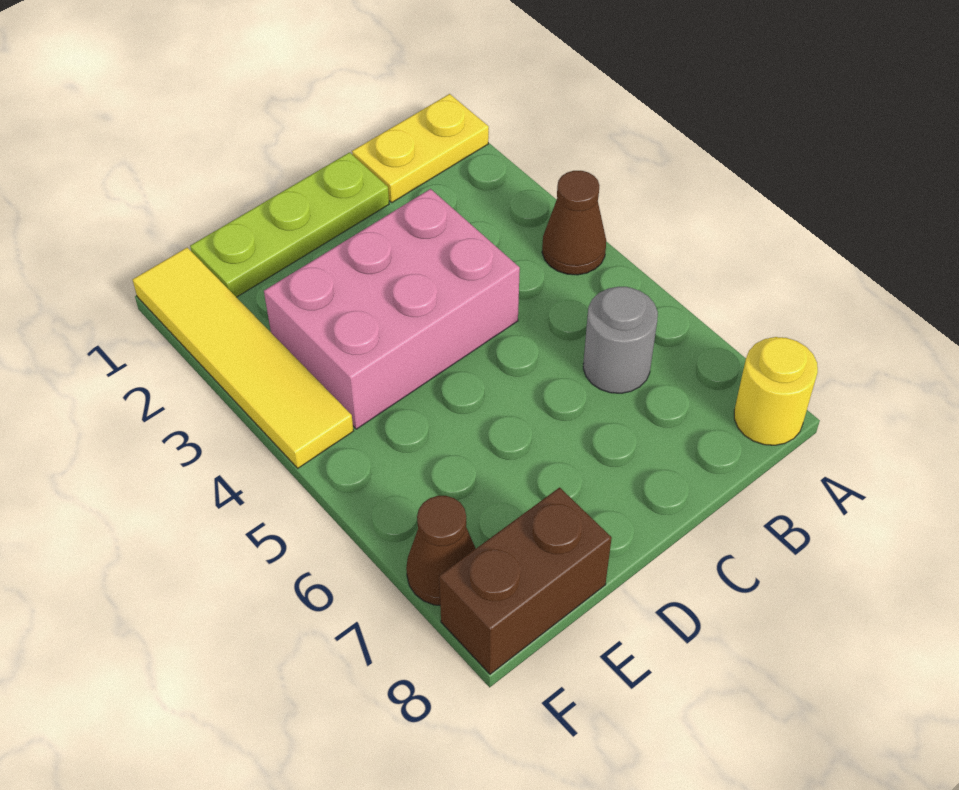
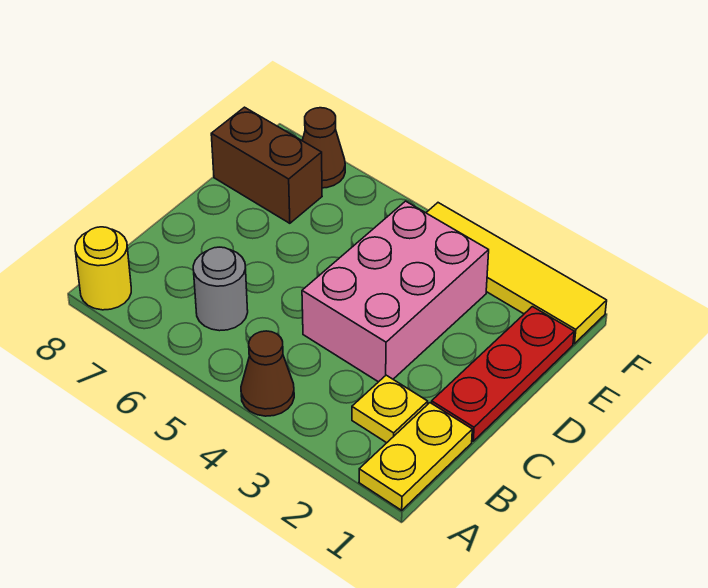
none -> yellow 1x1 plate [352,375,428,443]
lime 1x3 plate [190,153,389,297] -> red 1x3 plate [432,307,574,441]
brown 1x2 brick [439,488,612,674] -> brown 1x2 brick turned to [211,107,322,223]

